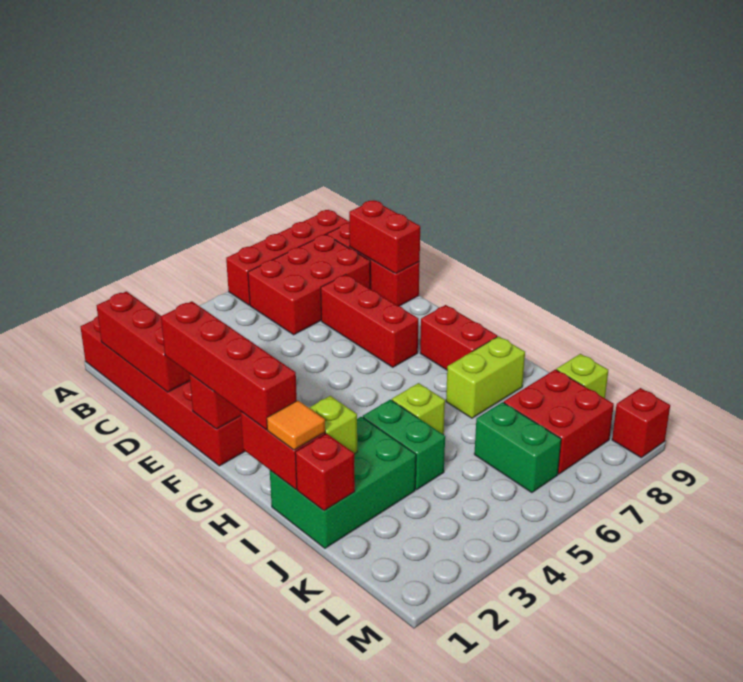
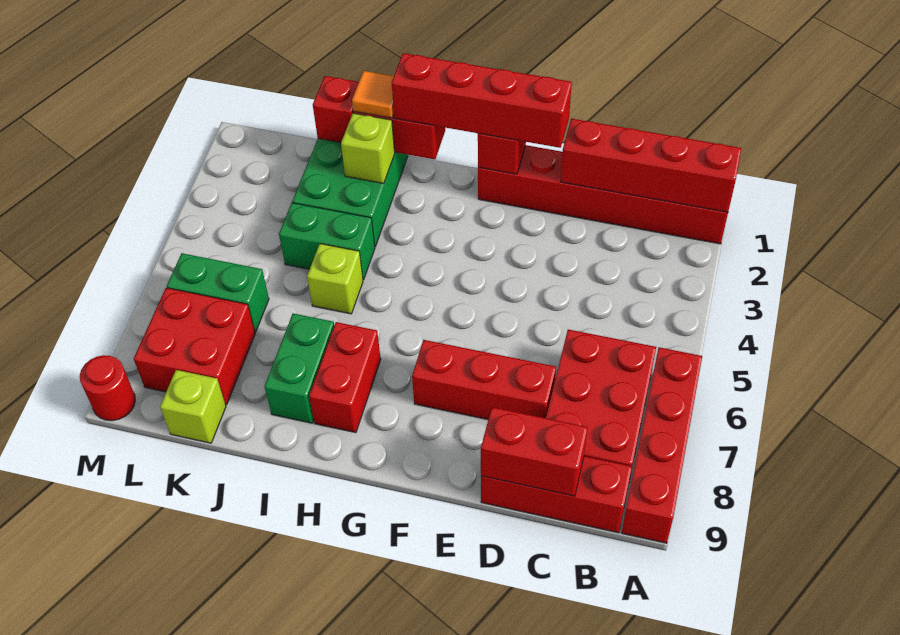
red 1x3 brick [97,291,190,392] -> red 1x4 brick [561,119,741,212]
red 1x2 brick [420,305,497,370] -> red 1x2 brick turned to [309,322,381,433]
lime 1x2 brick [446,336,525,418] -> green 1x2 brick [264,313,334,423]
red 1x1 brick [612,388,670,458] -> red 1x1 round brick [80,355,135,421]

